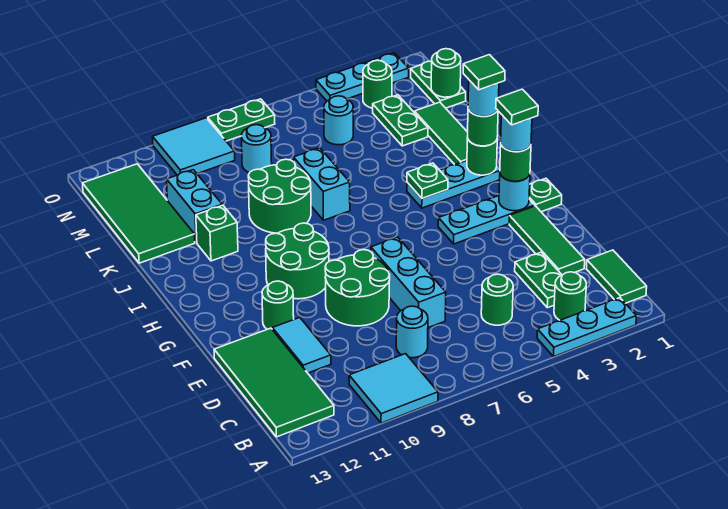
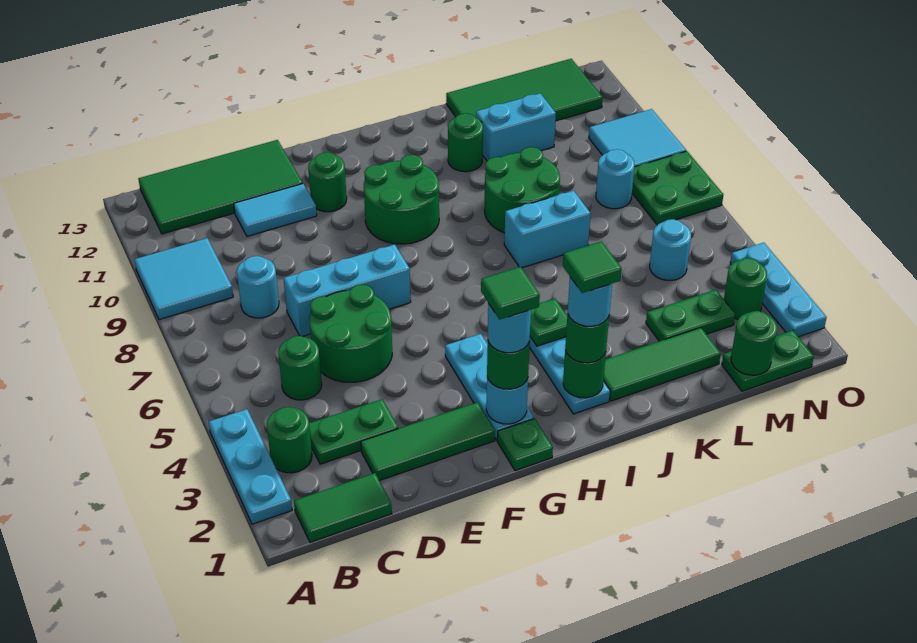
green 2x2 round brick [325,250,390,326] -> green 2x2 round brick moved to [309,284,392,382]
green 1x1 brick [196,205,238,261] -> green 1x1 round brick [448,113,483,172]
green 1x2 plate [208,99,275,141] -> green 2x2 plate [632,151,723,225]

